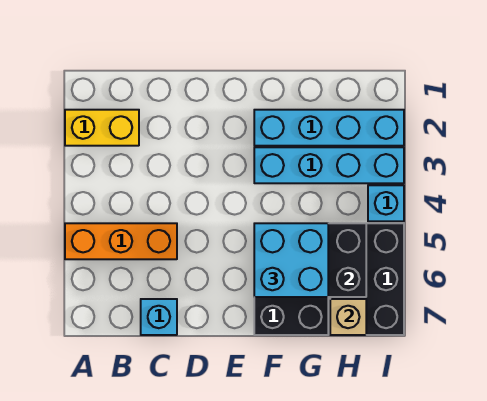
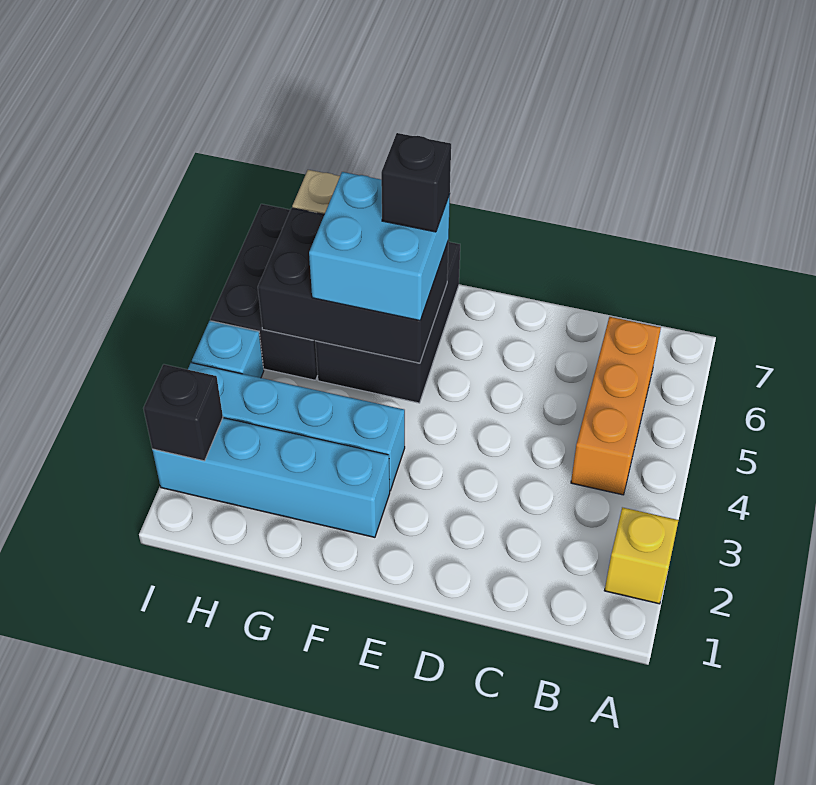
yellow 1x2 brick [65,110,139,146] -> yellow 1x1 brick [604,507,678,604]
orange 1x3 brick [65,223,177,259] -> orange 1x3 brick turned to [571,317,661,495]
cyan 1x1 brick [141,299,177,335] -> none
none -> black 1x1 brick [381,133,451,232]
none -> black 1x1 brick [143,364,223,461]

